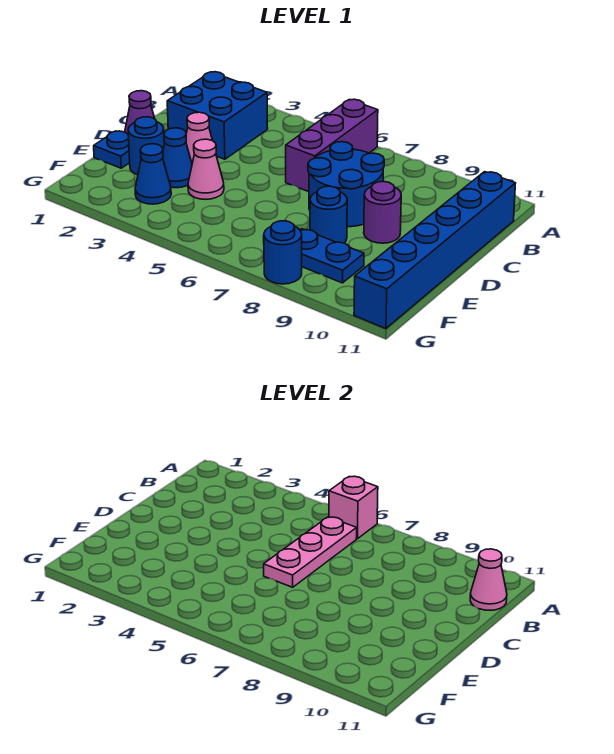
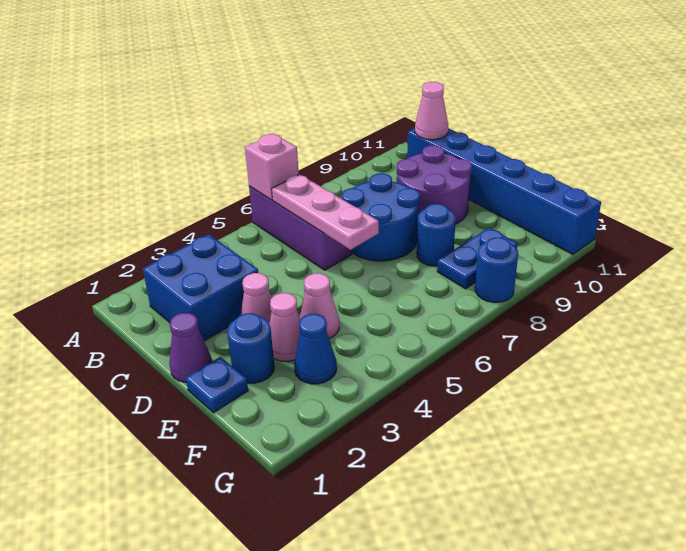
purple 1x1 round brick [364,181,401,243] -> purple 2x2 round brick [397,146,472,224]
blue 1x1 cone [163,128,192,188] -> pink 1x1 cone [269,293,300,361]

